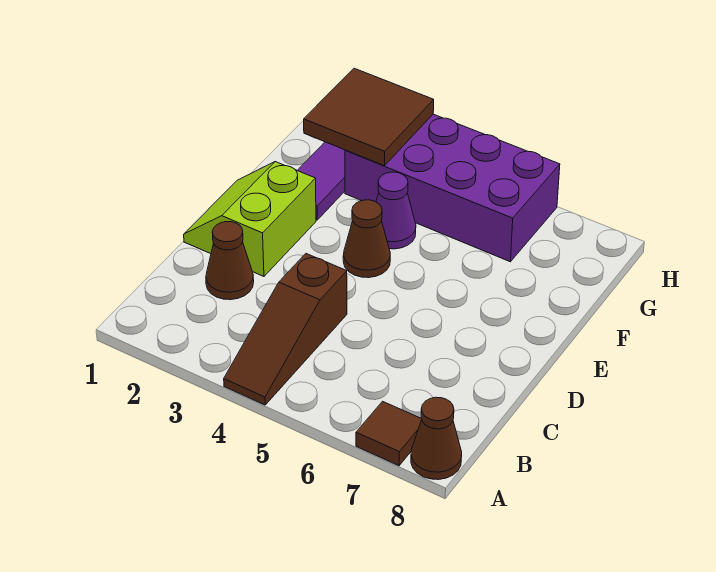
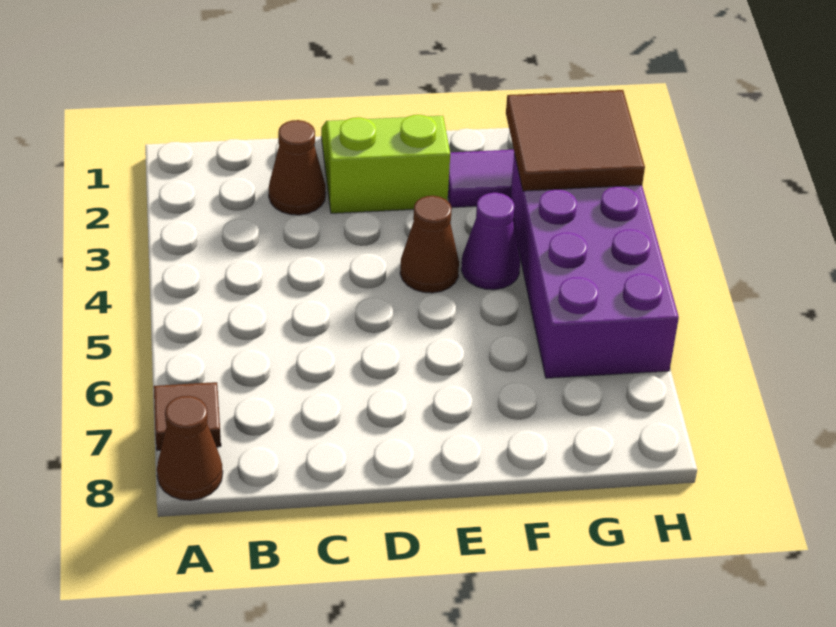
brown 1x3 slope [224,254,347,405] -> none

